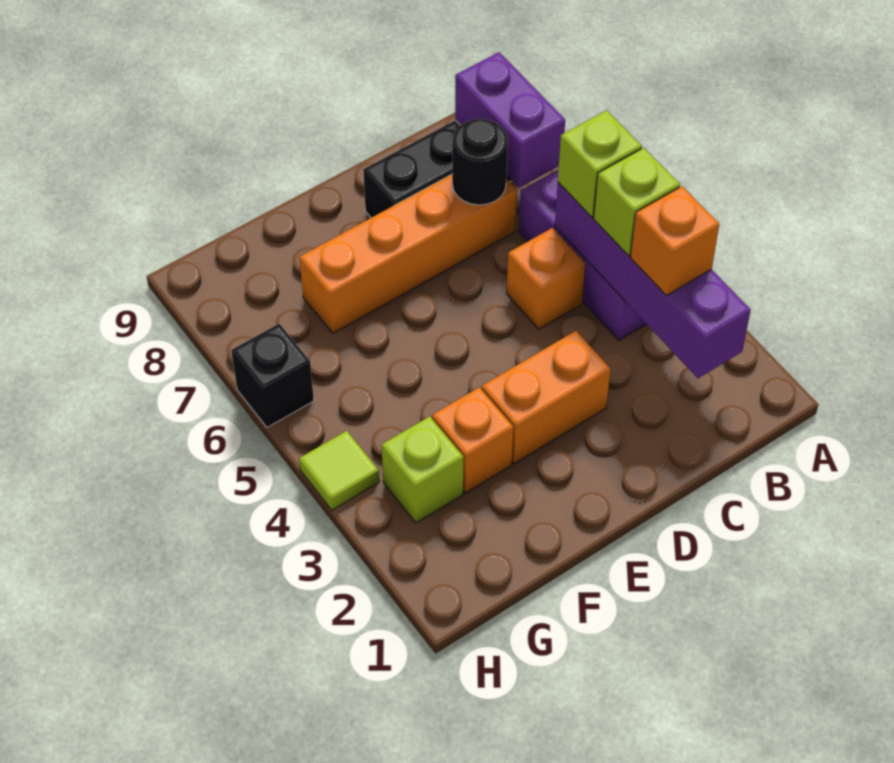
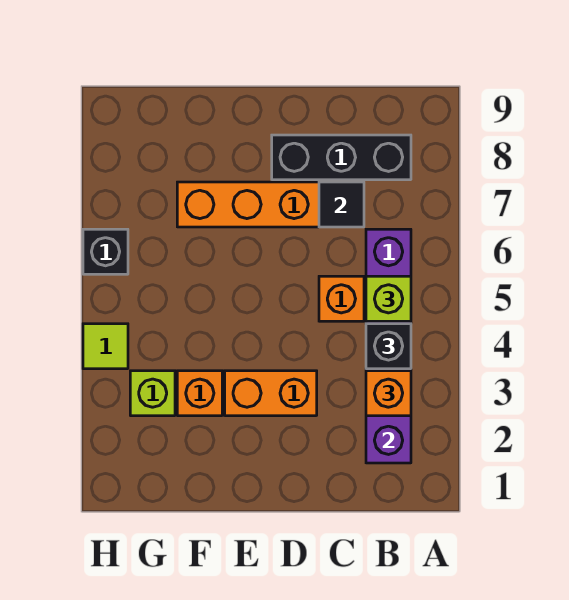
lime 1x1 brick [594,148,680,256] -> black 1x1 brick [366,324,411,369]
purple 1x2 brick [455,52,565,188] -> none
black 1x1 round brick [452,118,508,205] -> black 1x1 tile [319,182,364,227]

